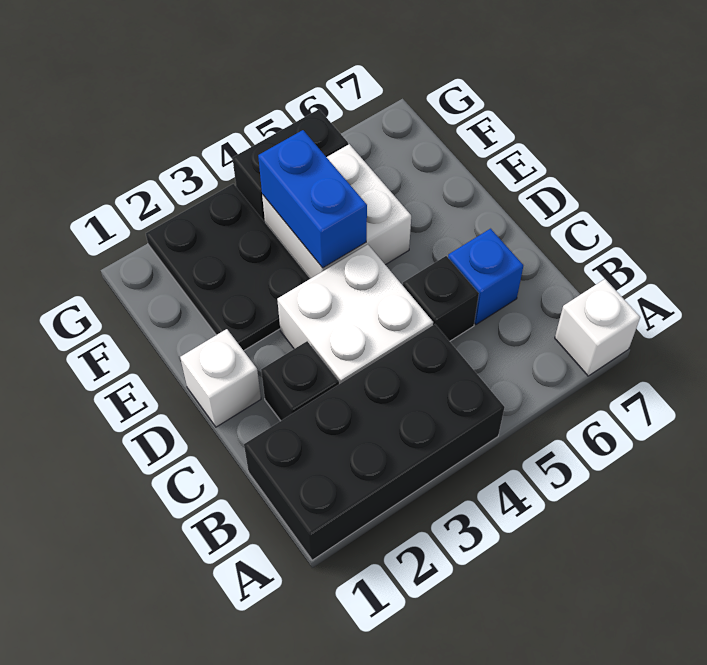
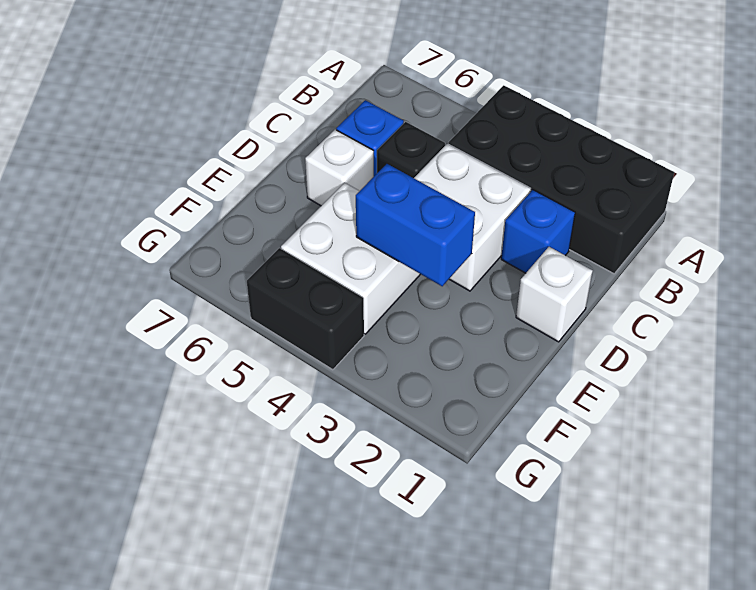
white 1x1 brick [555,279,640,376] -> white 1x1 brick moved to [305,130,374,206]
black 1x1 brick [261,341,339,421] -> blue 1x1 brick [501,190,575,273]
black 2x3 plate [146,184,310,351] -> none
blue 1x2 brick [258,130,367,268] -> blue 1x2 brick turned to [356,164,475,286]

